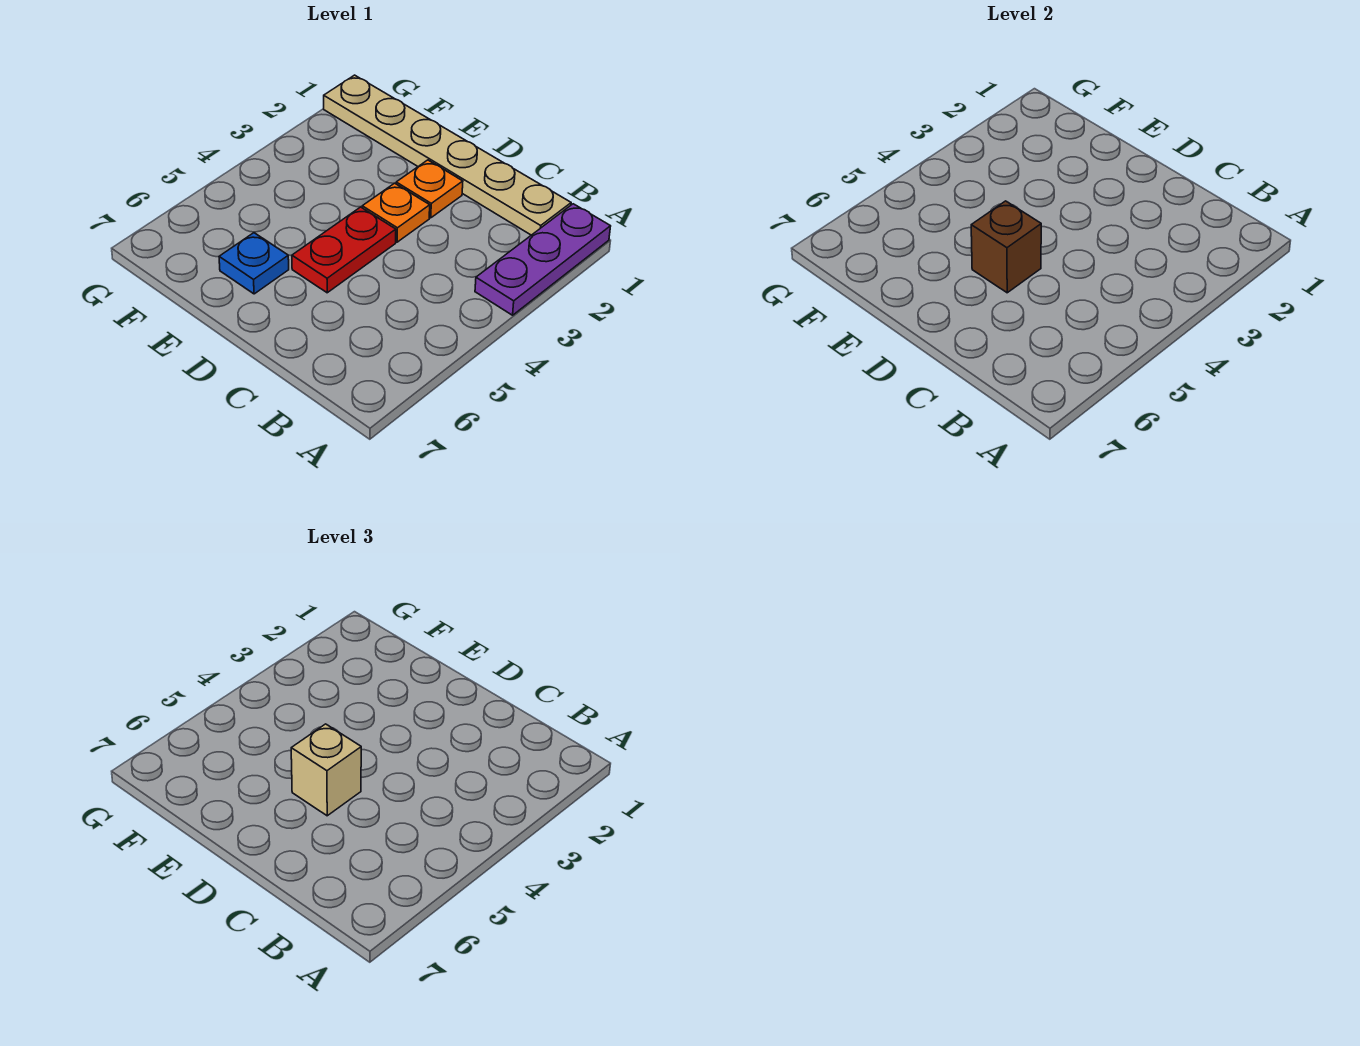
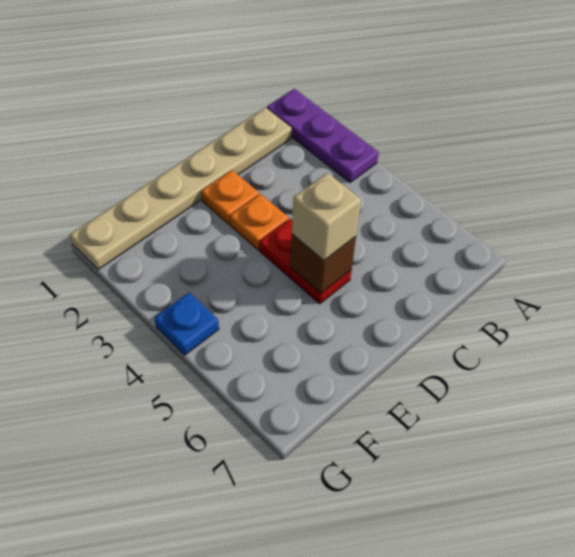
blue 1x1 plate [219,233,289,294] -> blue 1x1 plate moved to [155,292,219,355]

